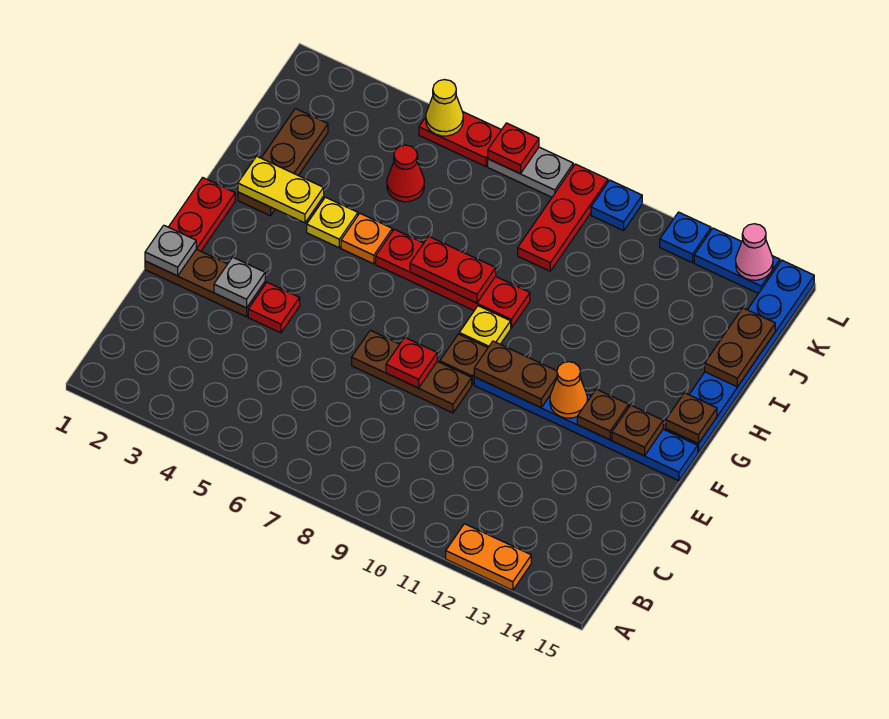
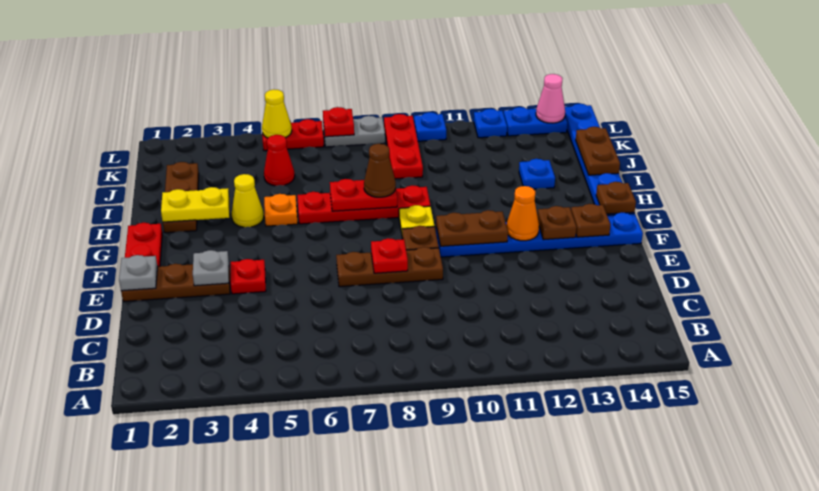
orange 1x2 plate [446,524,531,590] -> none
yellow 1x1 plate [307,197,358,248] -> yellow 1x1 cone [232,174,264,227]
none -> brown 1x1 cone [364,144,396,197]
none -> blue 1x1 plate [519,159,555,189]

